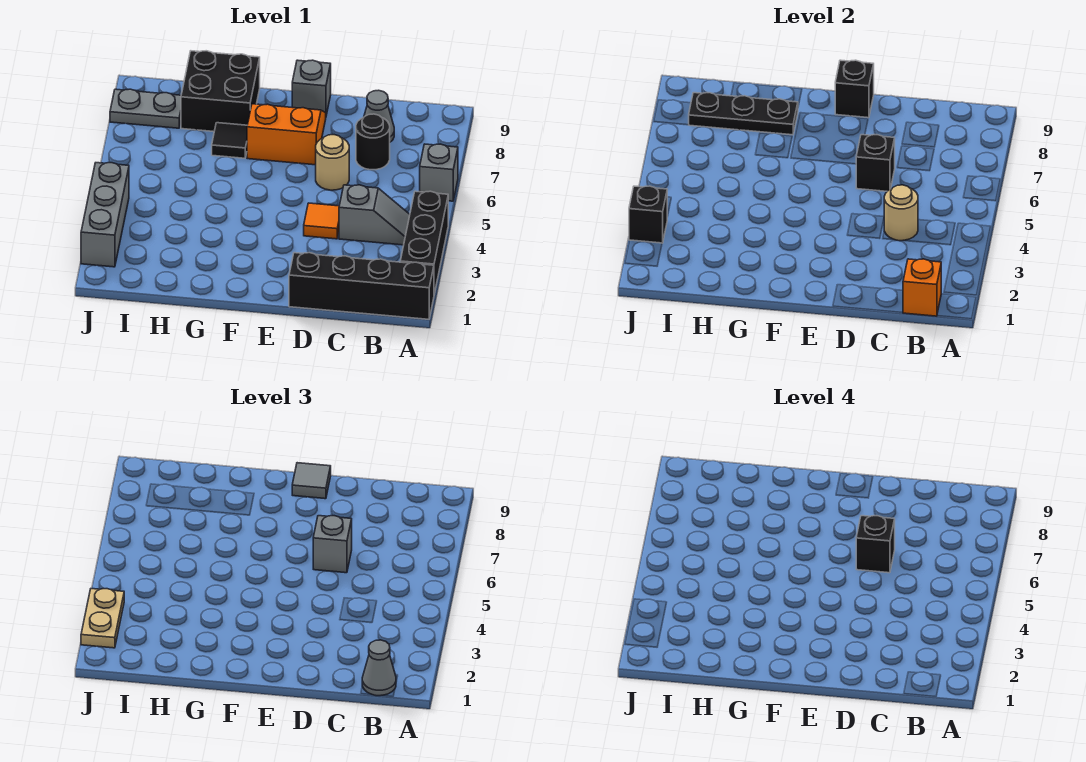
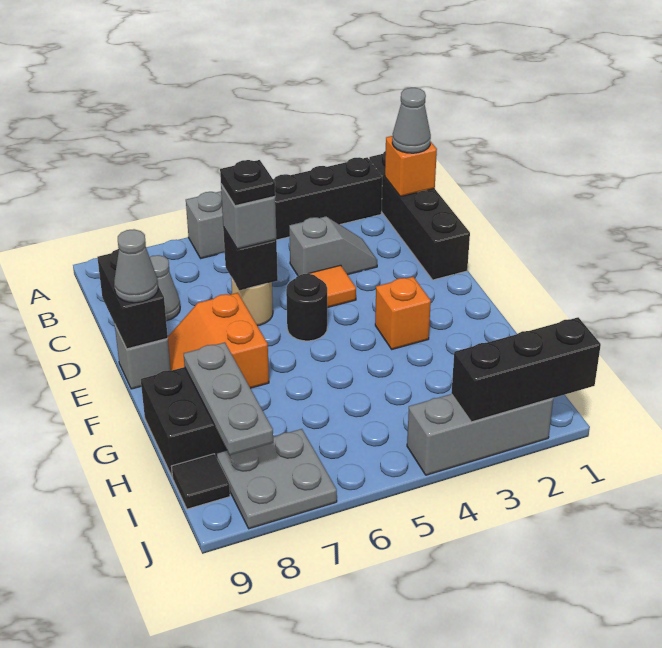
grey 1x2 slope [339,185,410,245] -> grey 1x2 slope turned to [289,216,377,276]
tan 1x1 round brick [884,185,918,241] -> none
black 1x1 round brick [356,114,390,170] -> black 1x1 round brick moved to [286,274,327,341]
black 1x1 brick [856,516,895,573] -> black 1x1 plate [220,160,275,206]
black 1x1 brick [835,60,874,118] -> black 1x2 brick [97,249,168,349]
grey 1x1 tile [292,463,331,499] -> grey 1x1 cone [114,229,158,303]
none -> orange 1x1 brick [375,277,431,349]
black 1x1 tile [212,123,247,158] -> black 1x1 tile moved to [172,454,230,509]
black 1x3 plate [689,93,798,135] -> grey 1x3 plate [184,342,273,455]
grey 1x2 plate [110,89,181,128] -> grey 2x2 plate [216,429,337,529]
tan 1x2 plate [81,589,124,648] -> none
black 1x1 brick [629,186,667,243] -> black 1x3 brick [451,317,601,422]

